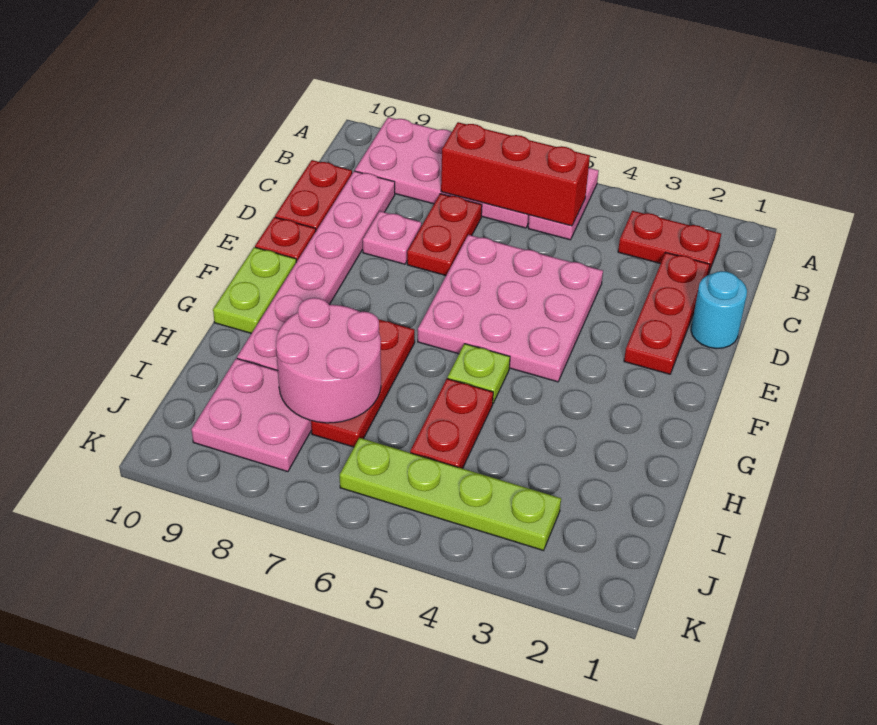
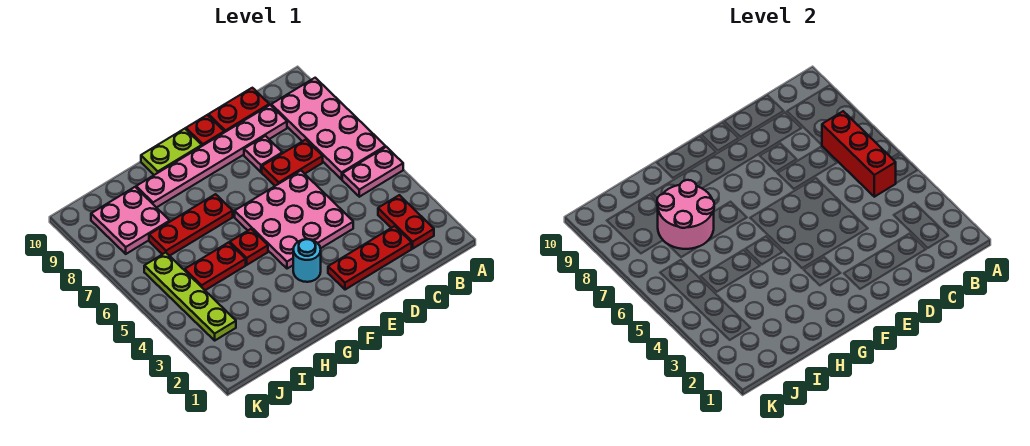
cyan 1x1 round brick [691,271,747,349] -> cyan 1x1 round brick moved to [293,239,321,282]
lime 1x1 plate [448,344,510,403] -> red 1x1 plate [230,229,268,265]

